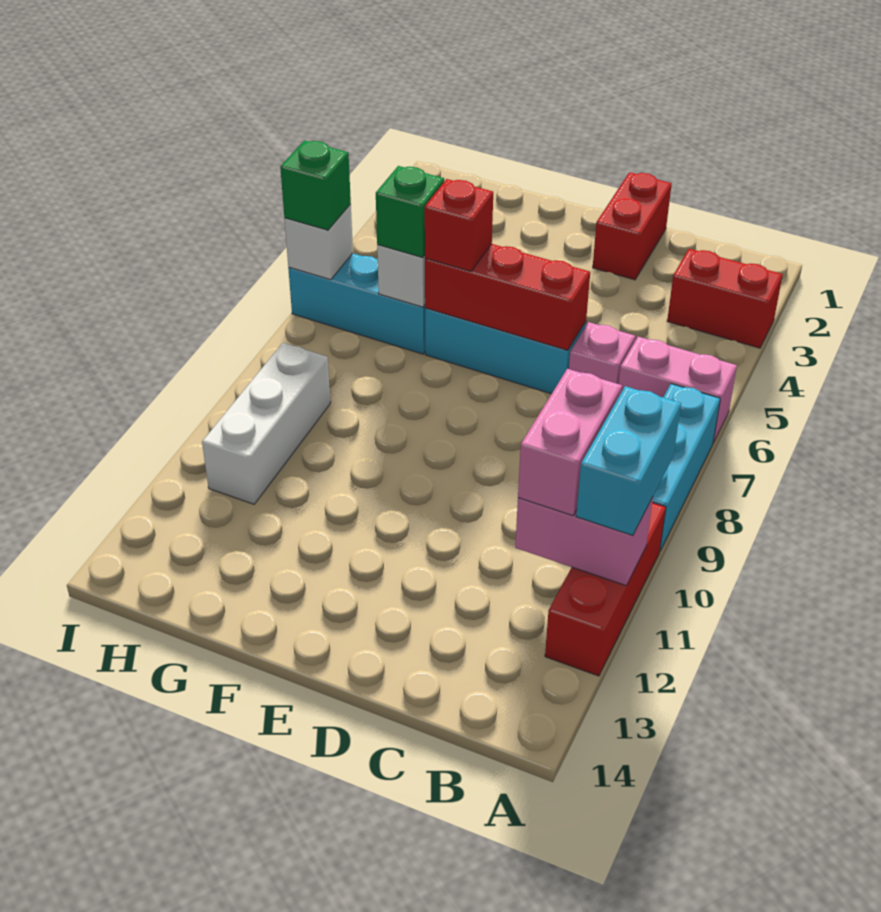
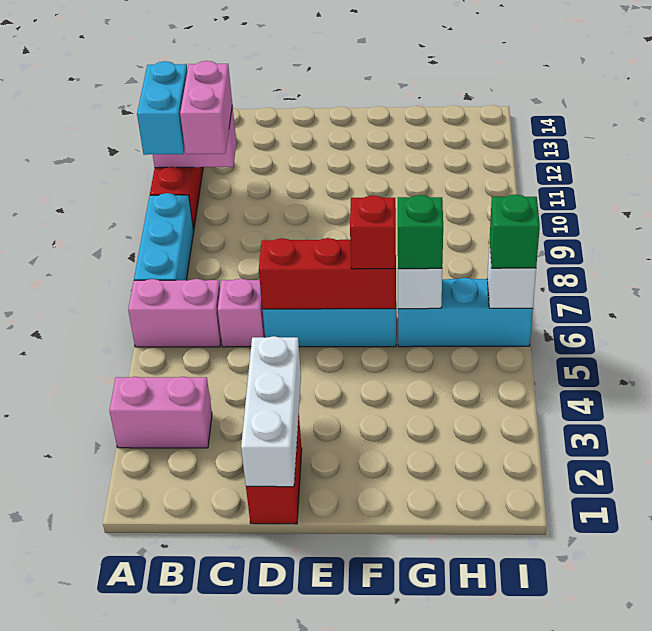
red 1x2 brick [667,249,783,348] -> pink 1x2 brick [109,377,212,448]
white 1x3 brick [202,343,330,504] -> white 1x3 brick moved to [241,336,301,487]

